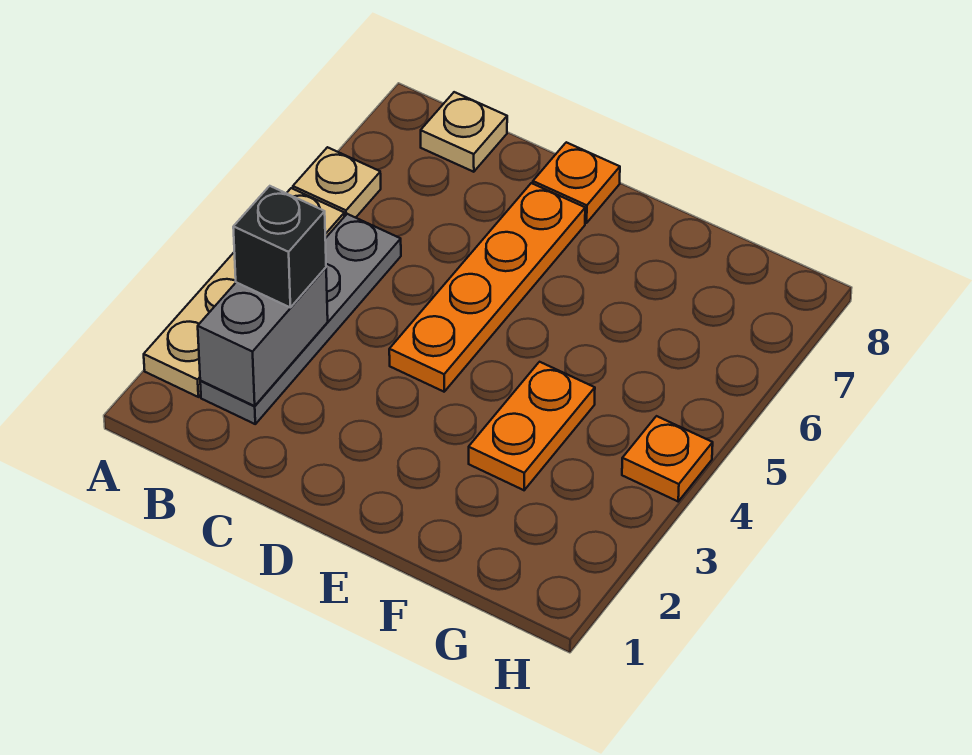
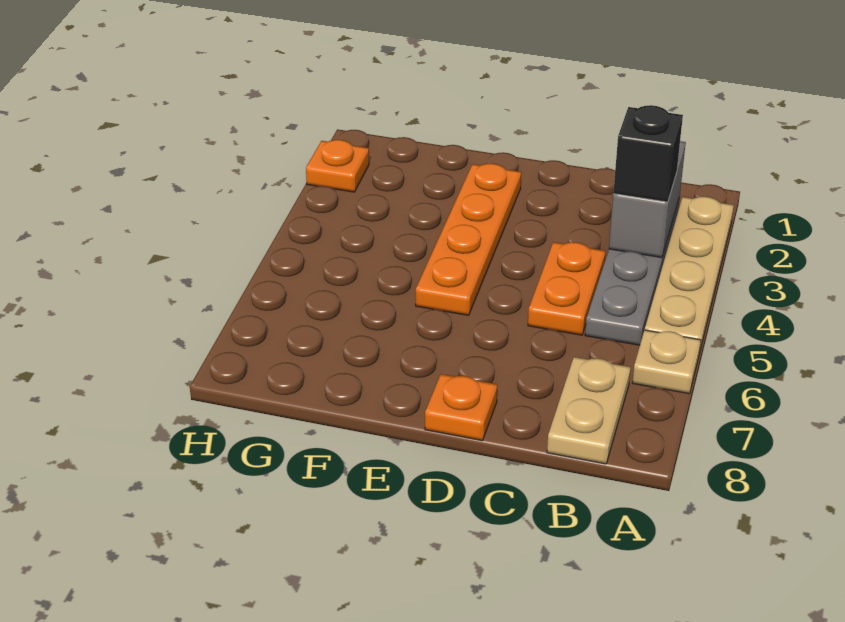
tan 1x1 plate [421,92,507,172] -> tan 1x2 plate [547,357,631,464]
orange 1x4 plate [389,183,585,392] -> orange 1x4 plate moved to [416,163,521,315]
orange 1x2 plate [469,362,595,490] -> orange 1x2 plate moved to [528,242,606,335]
orange 1x1 plate [622,416,713,501] -> orange 1x1 plate moved to [306,140,369,192]

